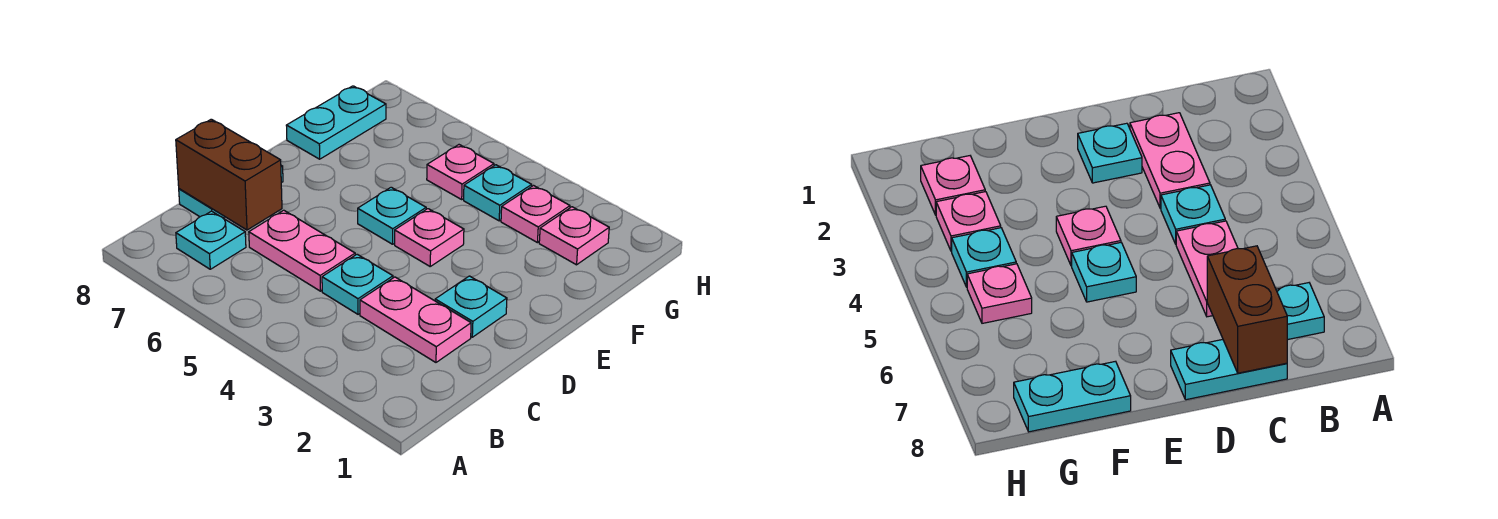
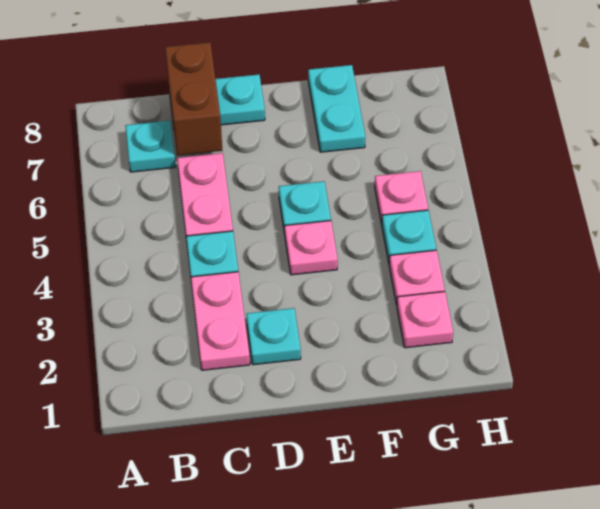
cyan 1x2 plate [286,86,386,159] -> cyan 1x2 plate turned to [308,65,365,152]

